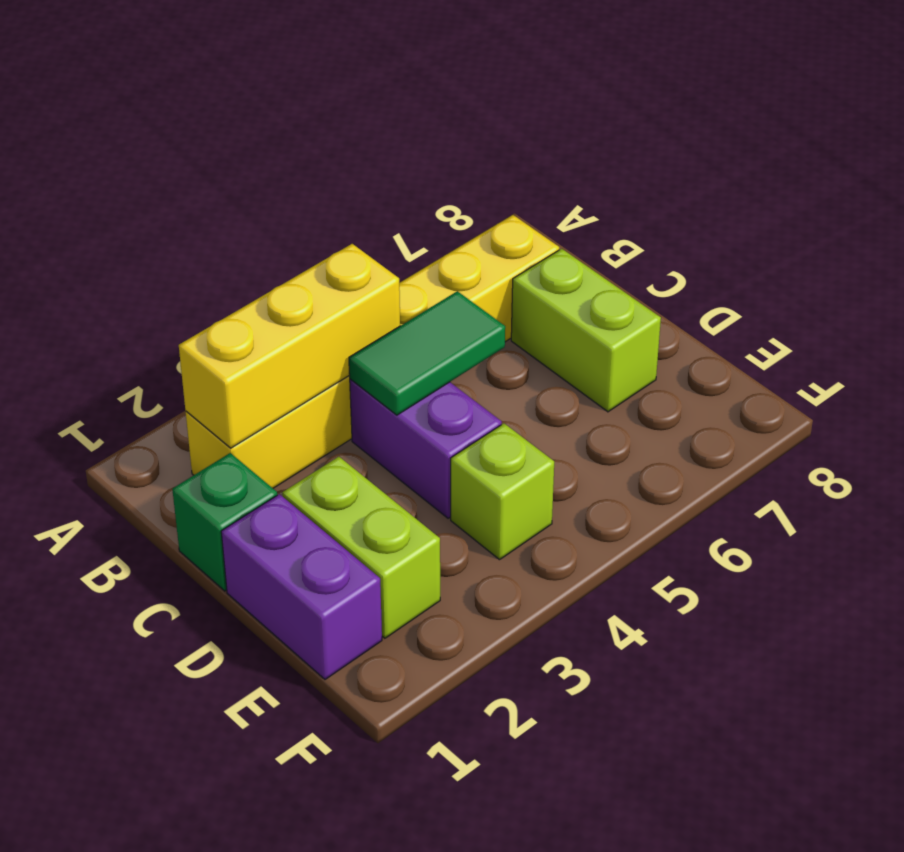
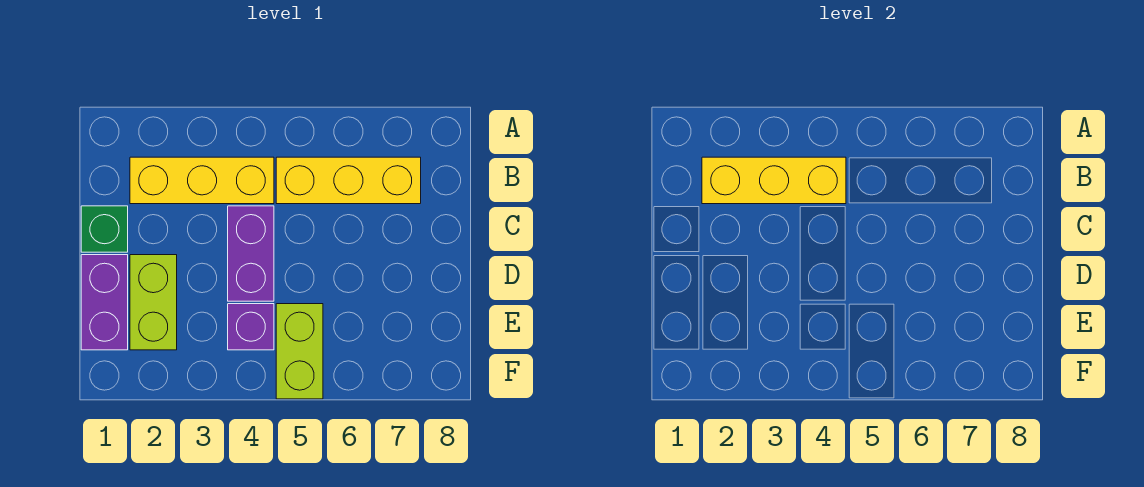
green 1x2 tile [349,291,505,415] -> none
lime 1x2 brick [511,249,661,412] -> lime 1x2 brick moved to [276,304,323,399]
lime 1x1 brick [451,423,554,560] -> purple 1x1 brick [228,304,274,350]

